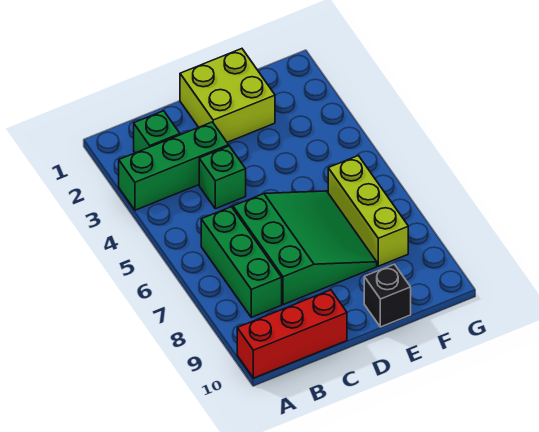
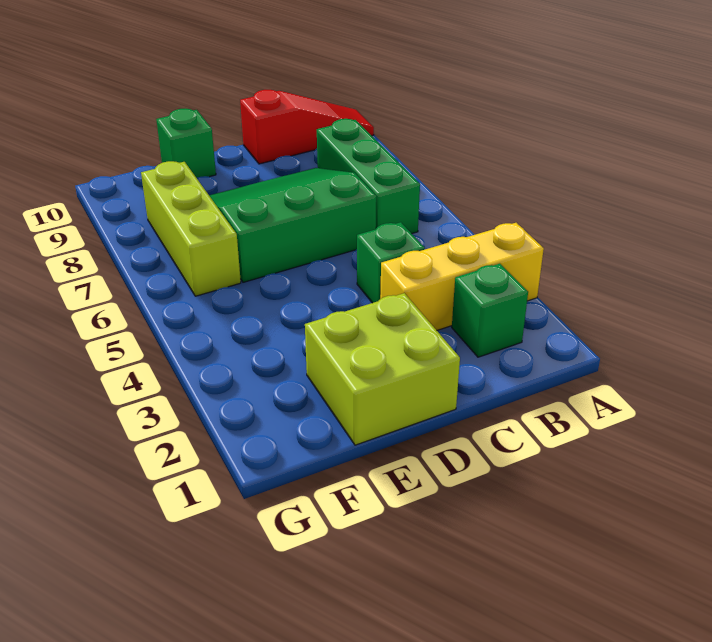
green 1x3 brick [119,122,229,210] -> yellow 1x3 brick [380,223,544,330]
red 1x3 brick [237,290,347,378] -> red 1x3 slope [240,90,374,164]
green 3x3 slope [233,191,377,305] -> green 3x3 slope turned to [209,168,376,282]
black 1x1 brick [364,264,411,327] -> green 1x1 brick [156,108,216,178]

